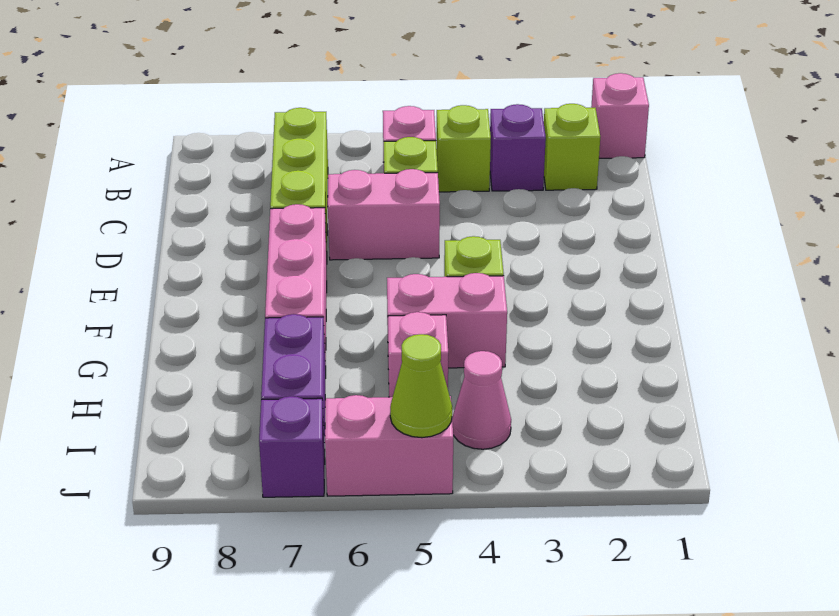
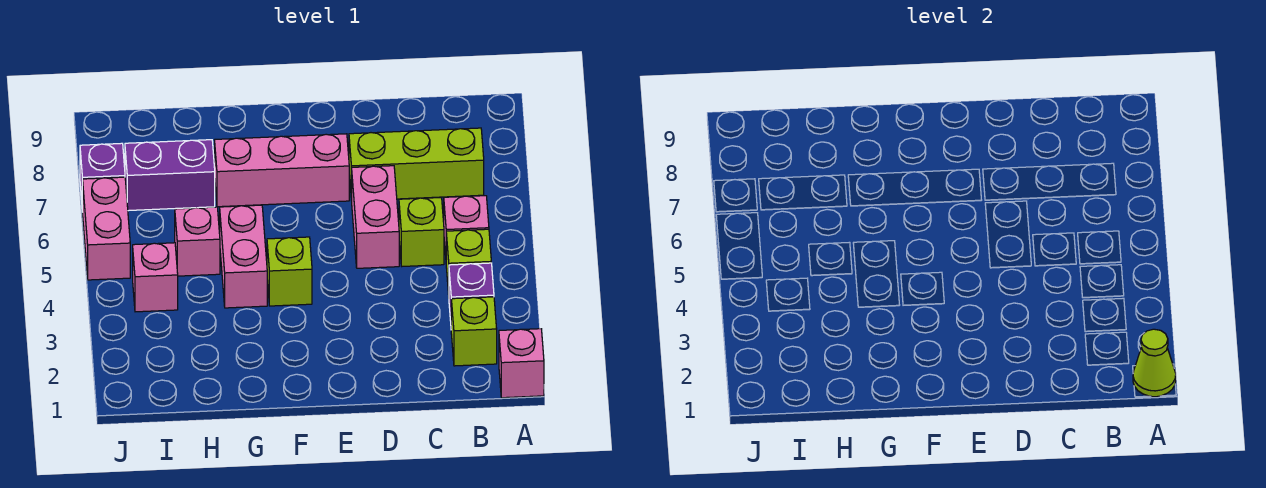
pink 1x1 cone [452,351,511,449] -> pink 1x1 brick [133,243,178,312]
lime 1x1 cone [390,334,452,438] -> lime 1x1 cone moved to [1133,329,1176,397]

